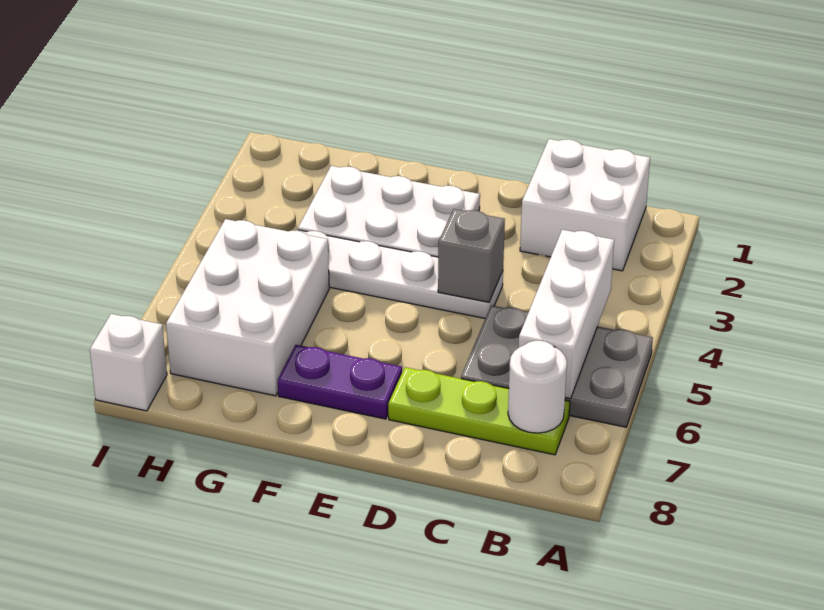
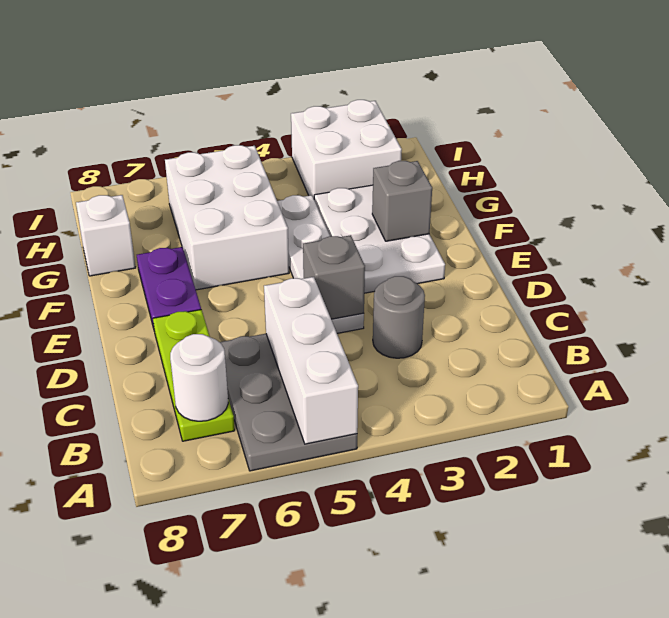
white 2x2 brick [520,139,650,271] -> white 2x2 brick moved to [291,100,402,198]
white 1x3 brick [518,230,614,399] -> white 1x3 brick turned to [264,277,358,444]
none -> grey 1x1 round brick [373,276,425,358]
none -> grey 1x1 brick [372,161,432,241]
white 2x3 brick [166,219,329,396] -> white 2x3 brick turned to [165,145,289,290]
white 1x1 brick [90,314,167,411] -> white 1x1 brick moved to [76,195,136,276]

